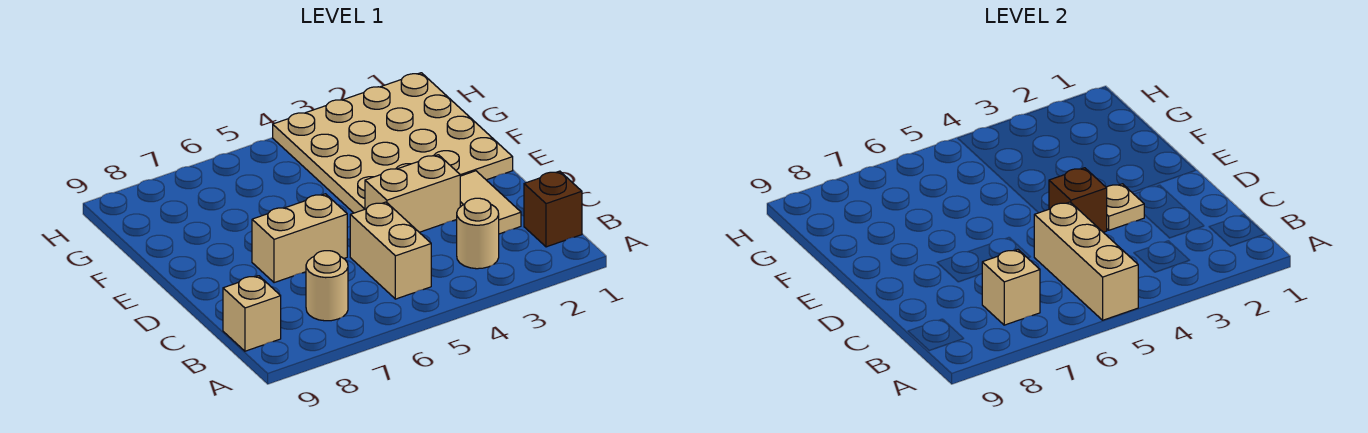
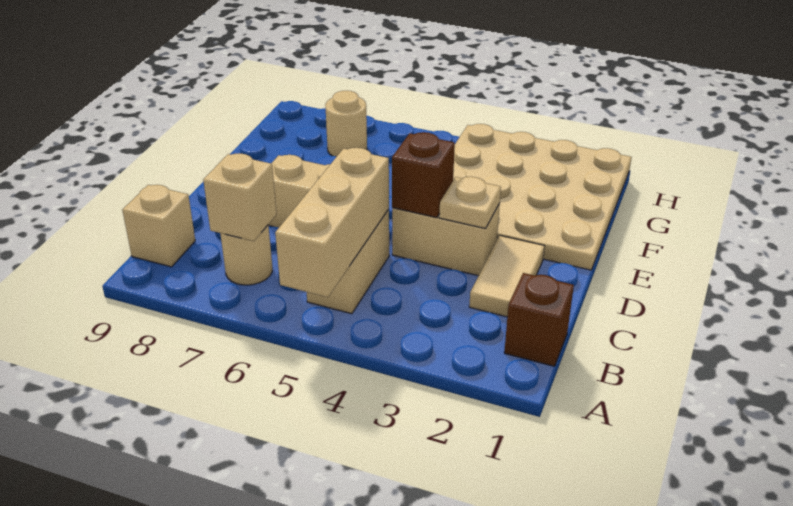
tan 1x1 round brick [457,198,499,269] -> tan 1x1 round brick moved to [325,91,367,157]

